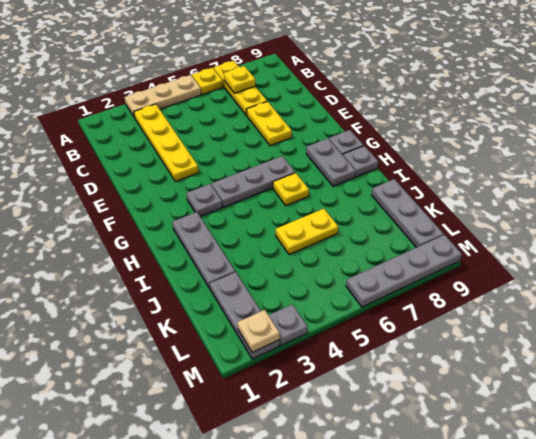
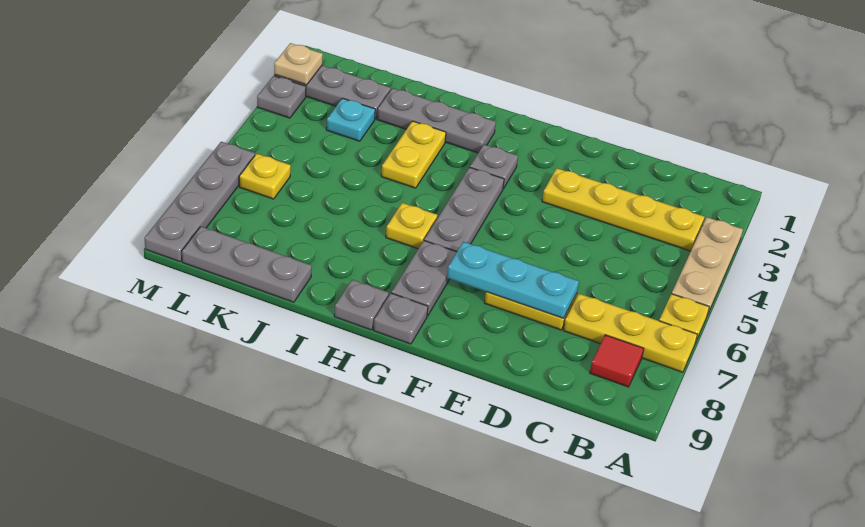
yellow 1x1 plate [224,66,255,93] -> yellow 1x1 plate moved to [239,154,291,199]
none -> red 1x1 tile [590,335,644,387]
none -> cyan 1x3 plate [447,242,579,318]
grey 1x2 plate [306,138,356,186] -> grey 1x2 plate turned to [391,241,457,316]
yellow 1x2 plate [276,209,338,255] -> yellow 1x2 plate moved to [381,121,446,188]
none -> cyan 1x1 plate [326,98,375,141]

